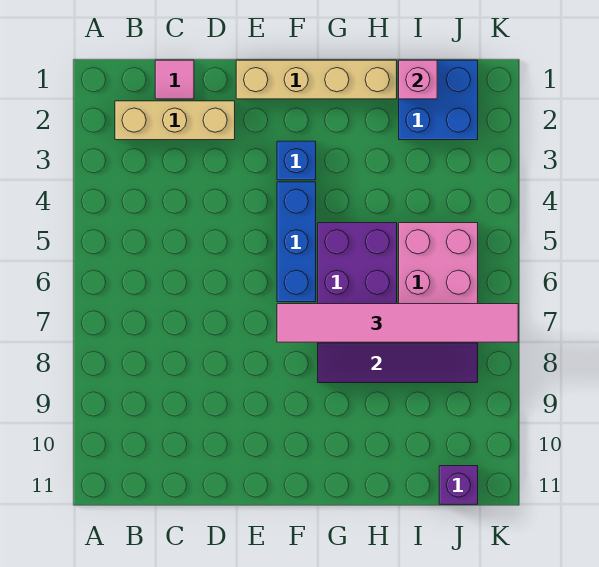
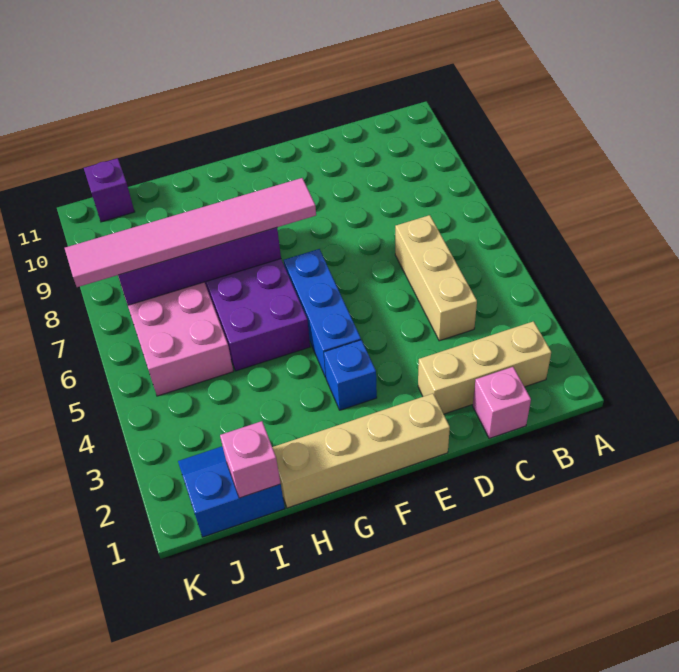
pink 1x1 tile [155,60,194,99] -> pink 1x1 brick [473,367,531,439]
none -> tan 1x3 brick [395,215,477,341]
blue 2x2 brick [399,60,478,140] -> blue 2x2 slope [178,446,285,537]

